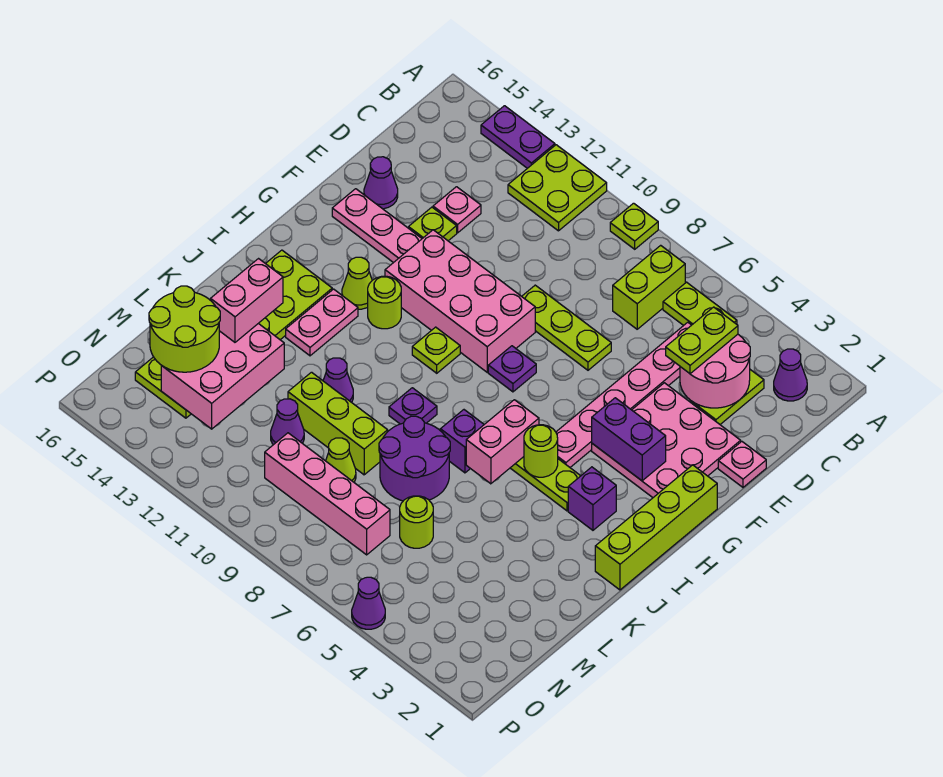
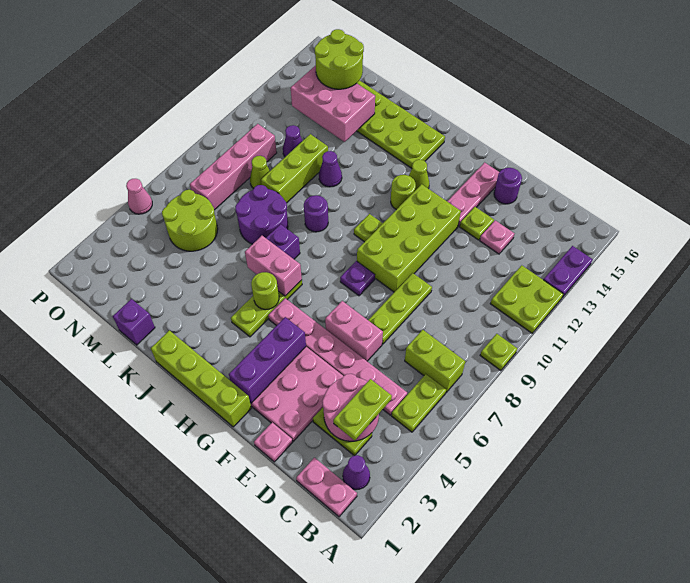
lime 1x2 plate [666,307,738,374] -> lime 1x2 plate turned to [333,379,392,440]
purple 1x1 cone [364,157,398,209] -> purple 1x1 round brick [494,168,522,204]
pink 2x4 brick [385,230,535,372] -> lime 2x4 brick [357,184,461,292]
purple 1x2 brick [592,398,666,481] -> purple 1x3 brick [229,317,306,403]
purple 1x1 brick [568,467,616,530] -> purple 1x1 brick moved to [113,299,155,345]
pink 1x2 plate [286,289,358,356] -> pink 1x2 plate moved to [296,458,357,517]
purple 1x1 plate [389,388,437,424] -> purple 1x1 round brick [304,195,328,232]
pink 1x2 brick [211,259,283,342] -> pink 1x2 brick moved to [325,301,383,361]
lime 1x1 round brick [400,496,433,548] -> lime 2x2 round brick [162,190,218,251]
purple 1x1 cone [352,577,385,629] -> pink 1x1 cone [126,179,152,214]

